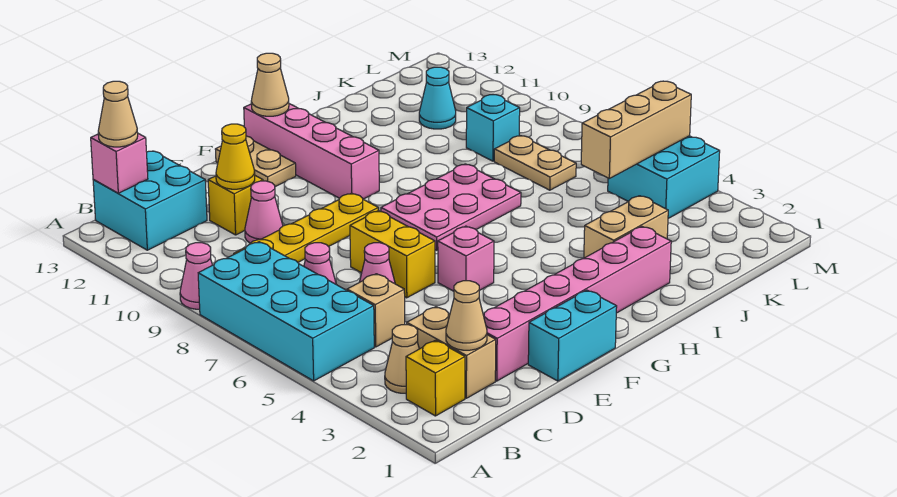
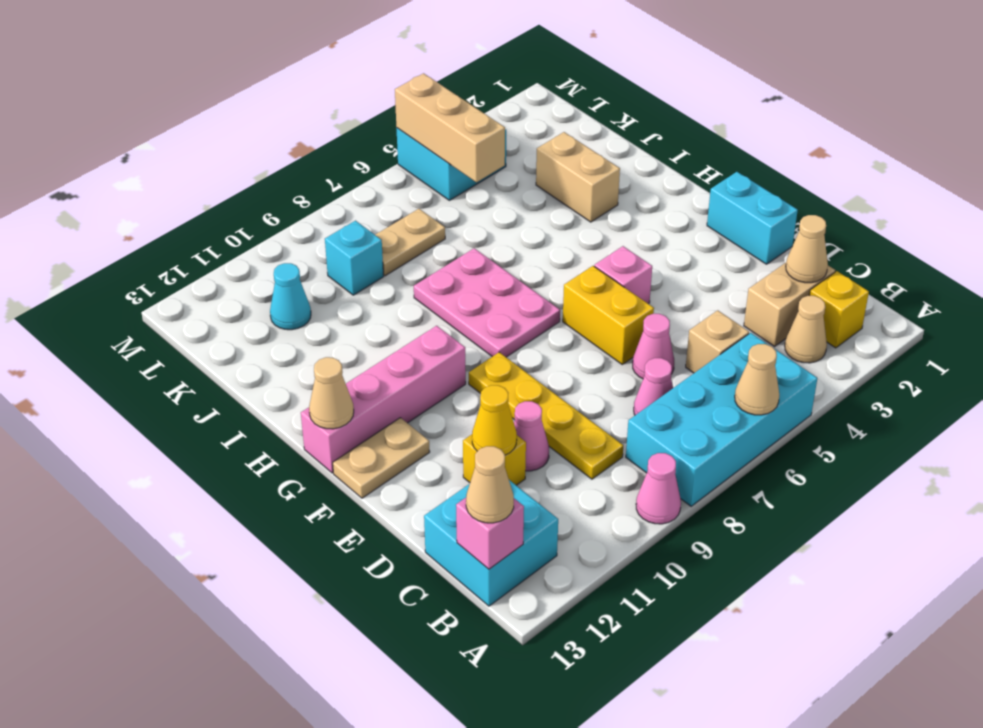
none -> tan 1x1 cone [735,344,779,415]
pink 1x6 brick [483,226,671,381] -> none
yellow 1x2 brick [350,211,435,298] -> yellow 1x2 brick turned to [563,266,654,364]

